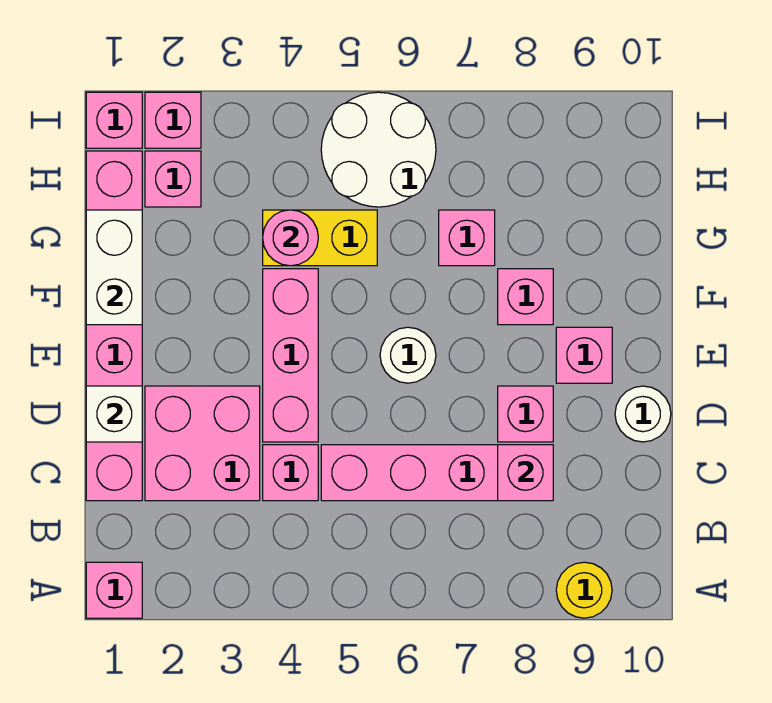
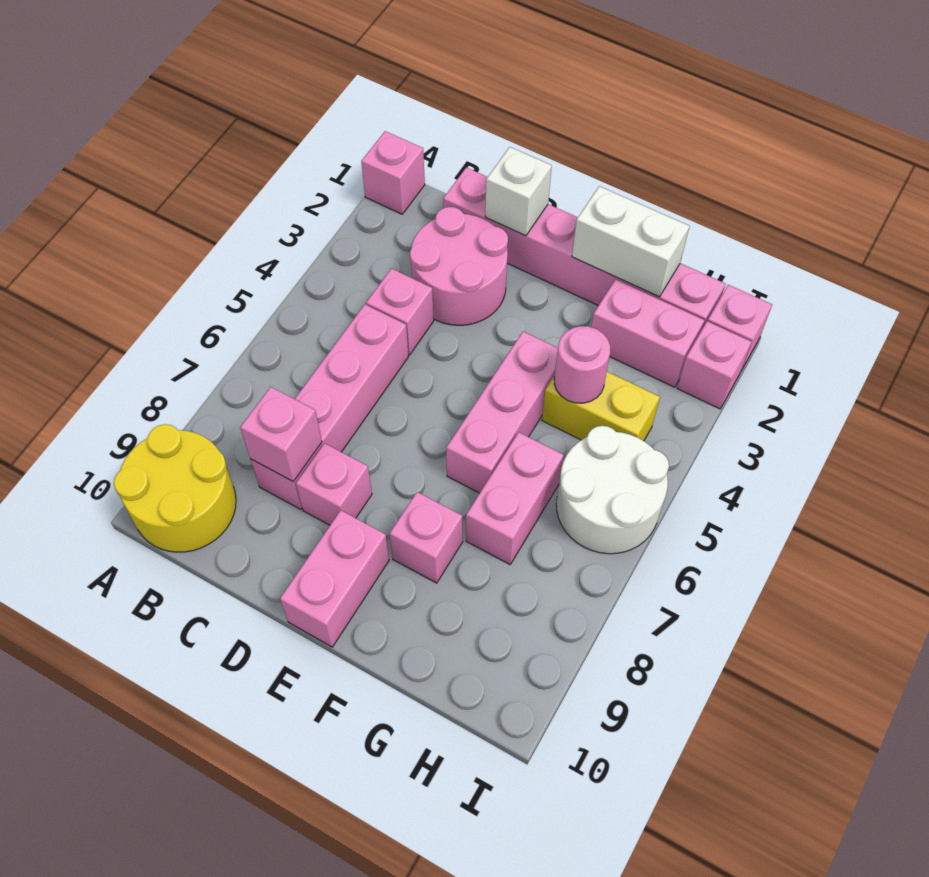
yellow 1x1 round brick [556,562,612,618] -> yellow 2x2 round brick [114,424,236,552]
pink 2x2 brick [145,386,260,501] -> pink 2x2 round brick [410,207,508,325]
pink 1x3 brick [263,269,318,442] -> pink 1x3 brick turned to [446,331,558,493]
white 1x1 round brick [615,386,671,442] -> none
white 1x1 round brick [380,327,436,383] -> none
pink 1x1 brick [556,327,612,383] -> pink 1x2 brick [280,510,389,647]
yellow 1x2 brick [263,210,377,266] -> yellow 1x2 brick turned to [542,372,660,441]
pink 1x1 brick [439,210,495,266] -> pink 1x2 brick [466,432,564,564]
pink 1x1 brick [145,151,201,207] -> pink 1x2 brick [591,279,705,387]

